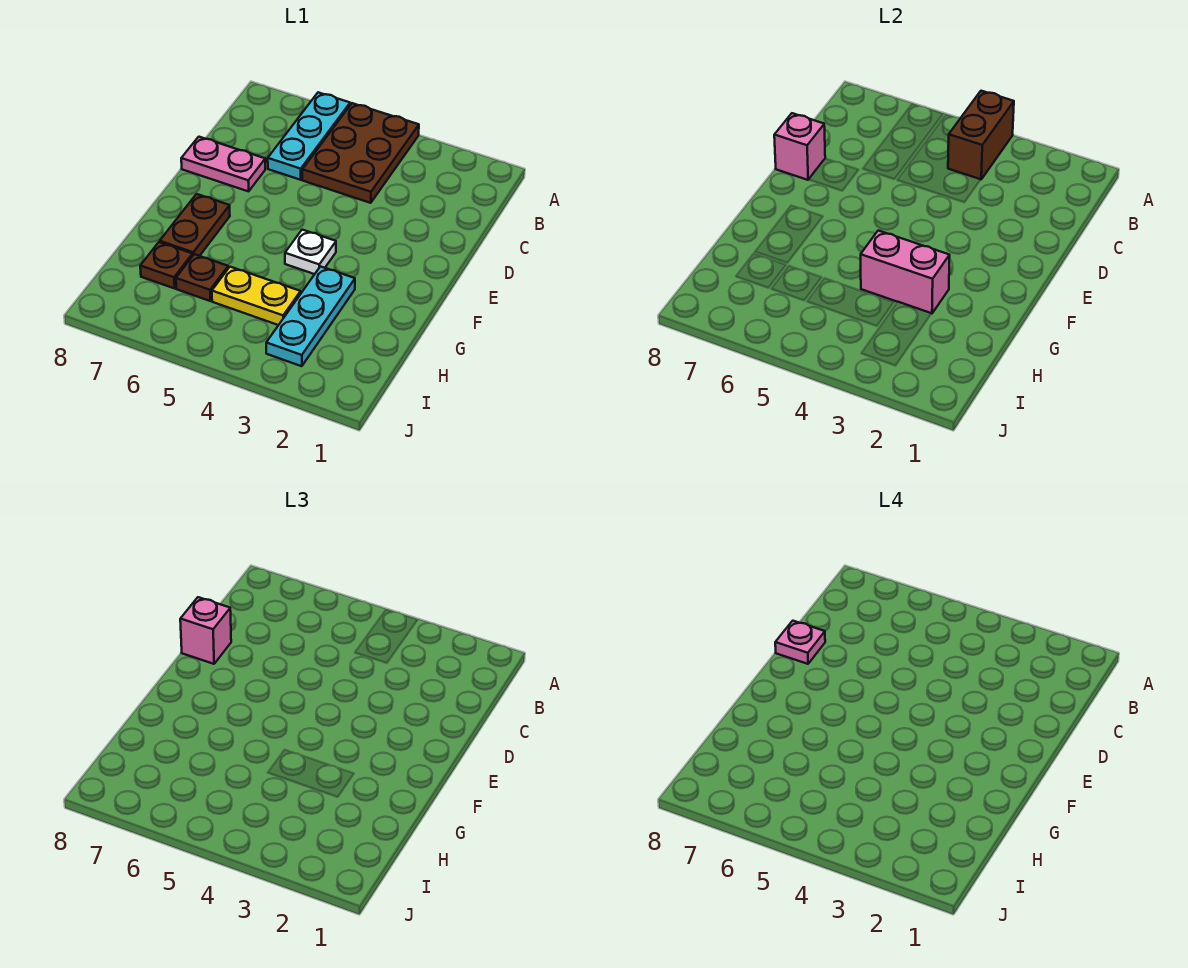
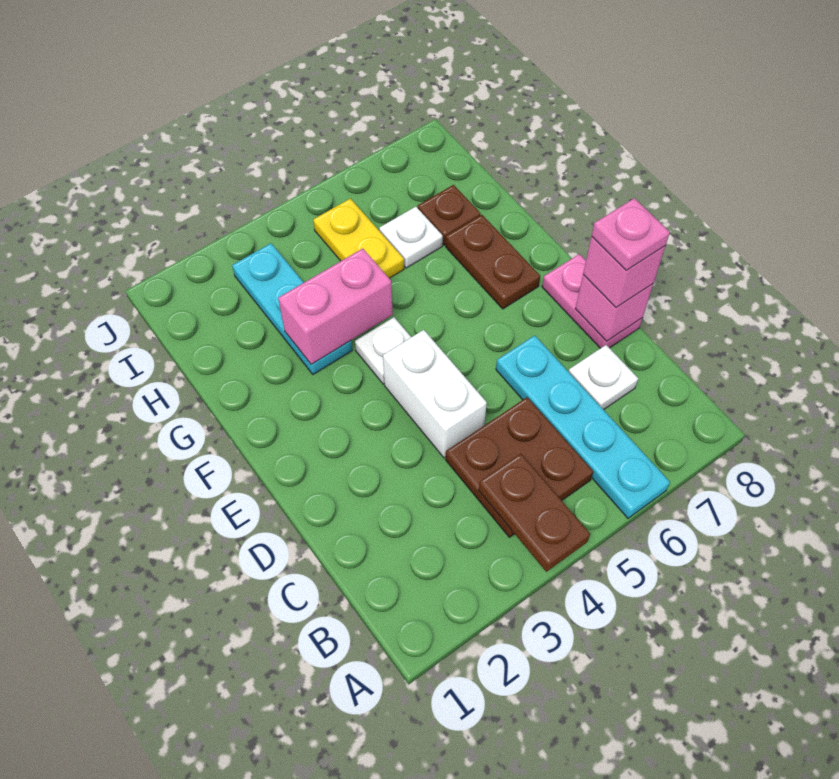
brown 2x3 plate [302,103,419,203] -> brown 2x2 plate [446,397,593,537]
brown 1x2 brick [948,91,1014,179] -> brown 1x2 plate [479,454,590,572]
cyan 1x3 plate [268,92,350,180] -> cyan 1x4 plate [496,335,670,518]
none -> white 1x1 plate [569,345,638,410]
none -> white 1x2 brick [383,330,487,458]
pink 1x2 plate [181,137,265,191] -> pink 1x2 plate turned to [542,254,642,348]
yellow 1x2 plate [212,267,301,325] -> yellow 1x2 plate turned to [313,199,404,278]
brown 1x1 plate [176,254,228,301] -> white 1x1 plate [379,207,443,268]

